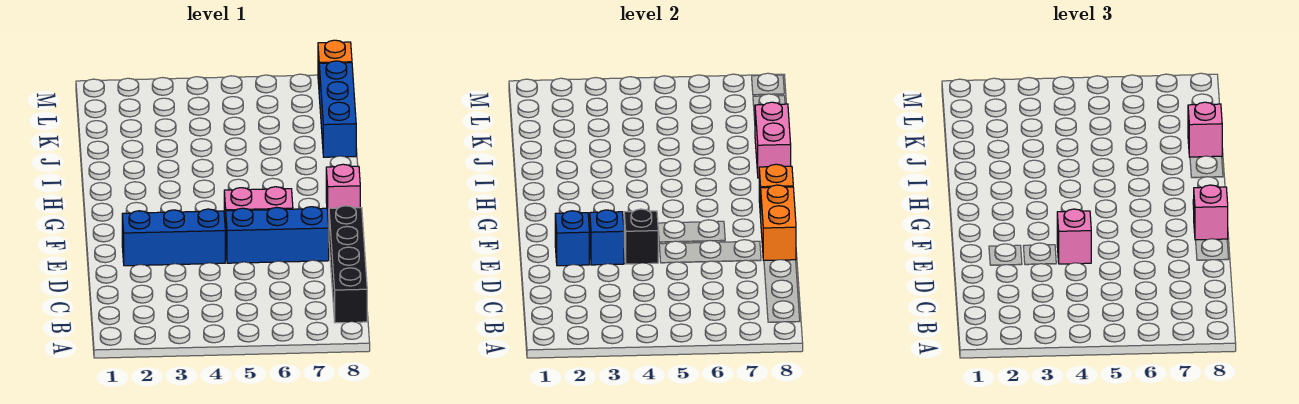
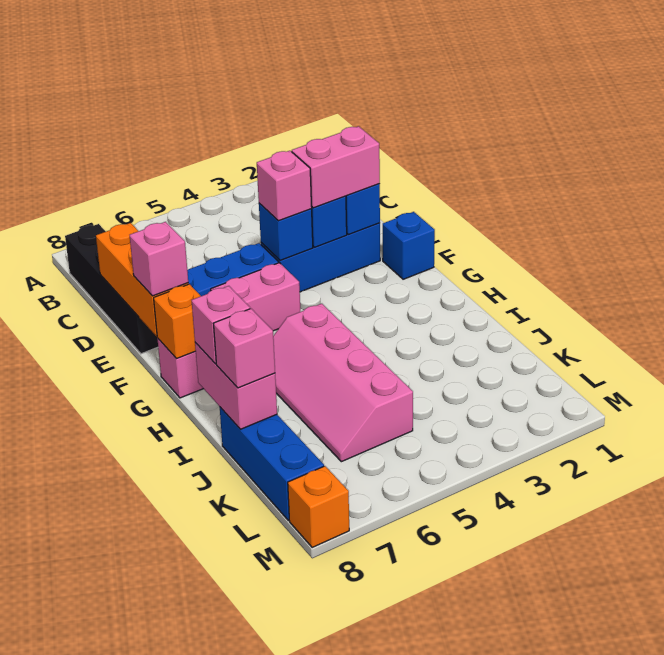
none -> pink 1x2 brick [292,126,380,208]
black 1x1 brick [624,209,658,264] -> blue 1x1 brick [259,203,313,260]
orange 1x2 brick [761,185,796,260] -> orange 1x3 brick [96,223,188,336]
none -> blue 1x1 brick [383,212,435,279]
none -> pink 2x4 slope [273,304,413,462]
none -> pink 1x1 brick [192,286,250,364]

